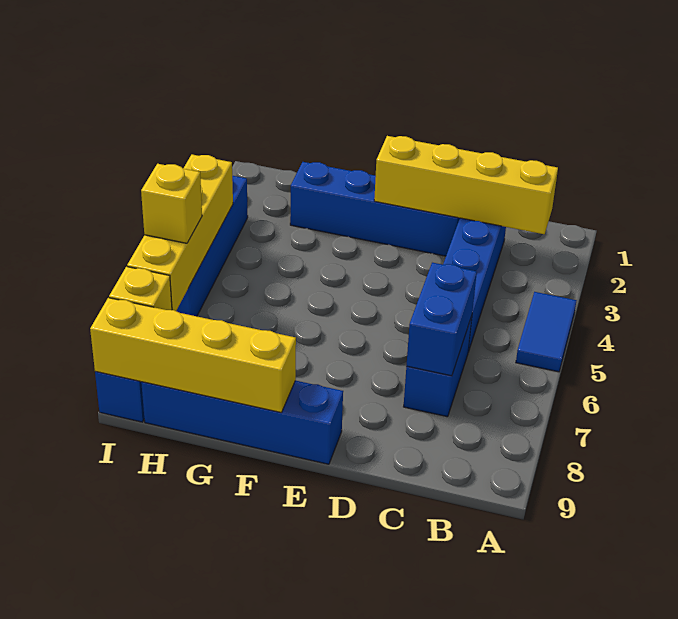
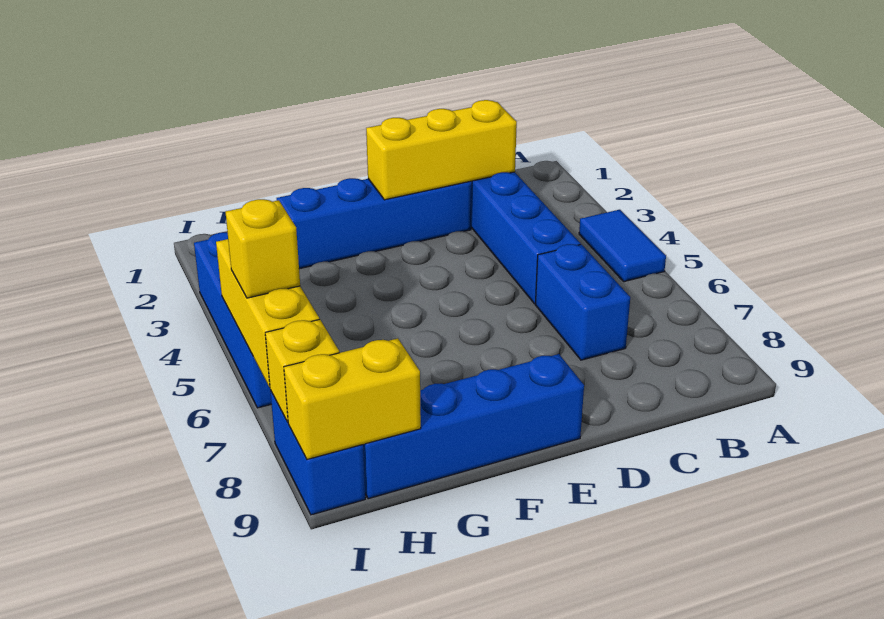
yellow 1x4 brick [374,136,558,234] -> yellow 1x3 brick [366,100,517,200]
blue 1x2 brick [406,263,477,376] -> none
yellow 1x4 brick [90,298,296,412] -> yellow 1x2 brick [284,338,421,459]
yellow 1x4 brick [127,154,233,311] -> yellow 1x3 brick [216,239,319,387]

